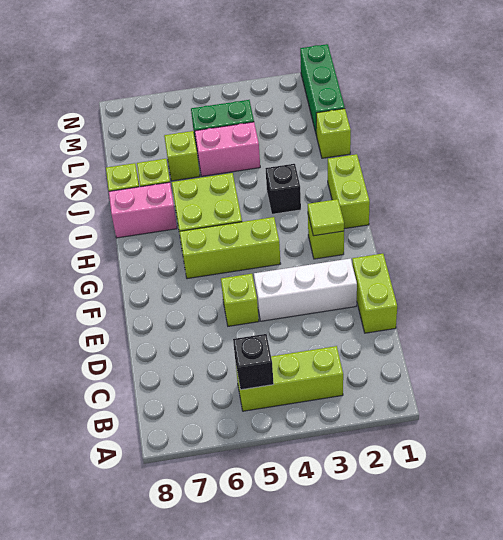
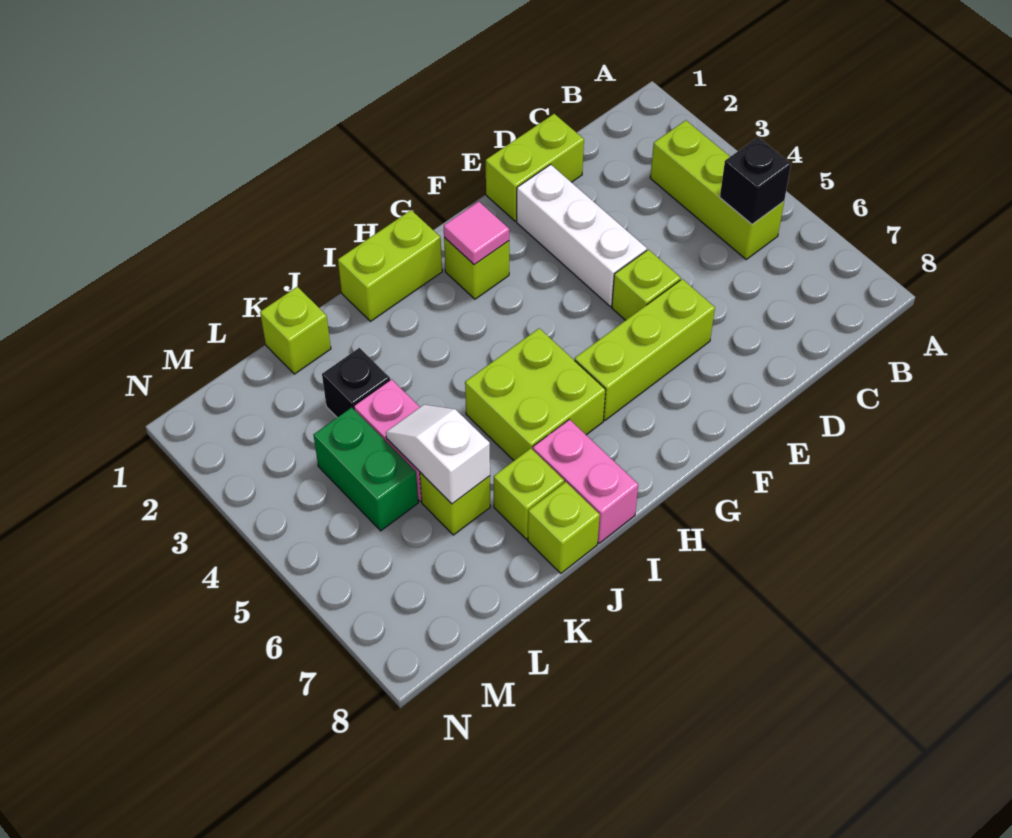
lime 1x1 tile [308,199,344,236] -> pink 1x1 tile [444,201,509,265]
lime 1x3 brick [179,217,281,279] -> lime 1x3 brick turned to [575,279,715,420]
black 1x1 brick [265,164,301,214] -> black 1x1 brick moved to [322,348,390,417]
none -> white 1x2 slope [386,405,490,504]
green 1x3 brick [300,44,345,136] -> none

